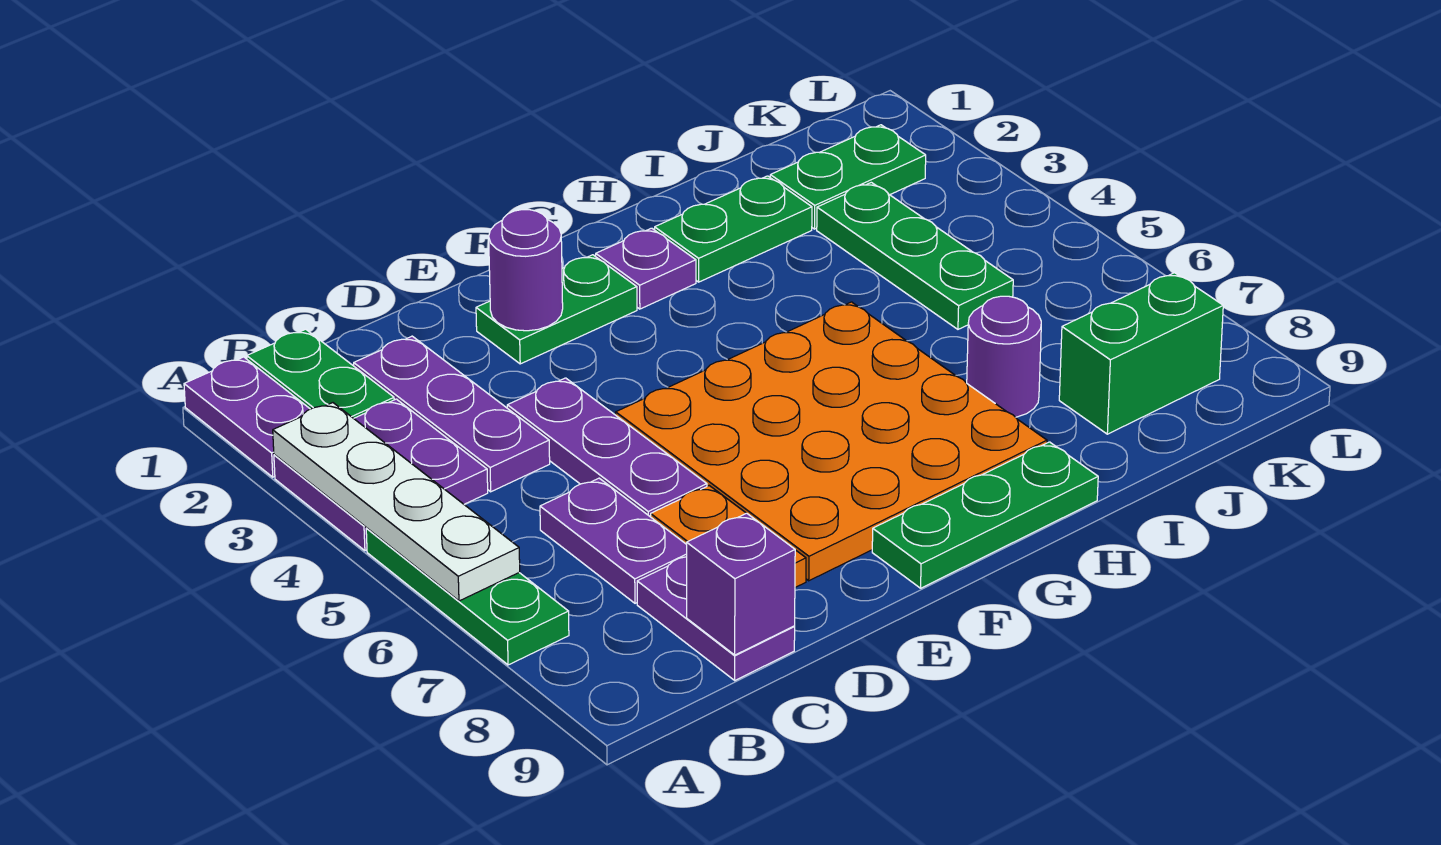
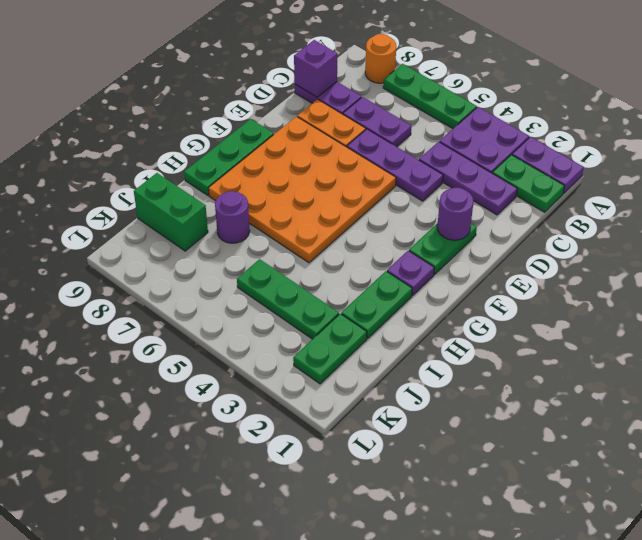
white 1x4 plate [273,403,520,601] -> none
none -> orange 1x1 round brick [365,34,396,83]
green 1x2 brick [1059,273,1223,434] -> green 1x2 brick turned to [134,173,208,251]

